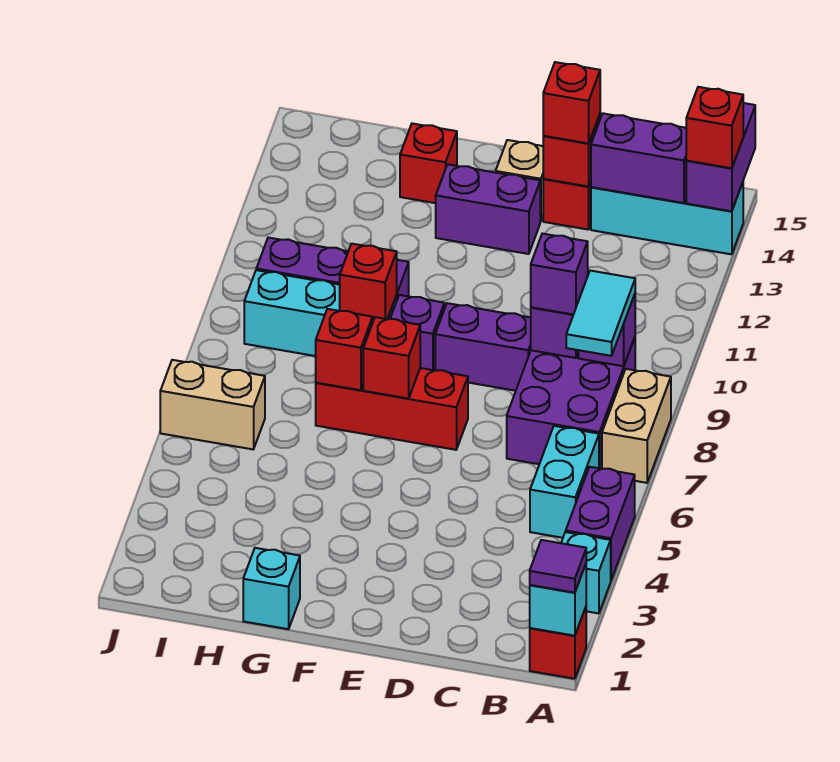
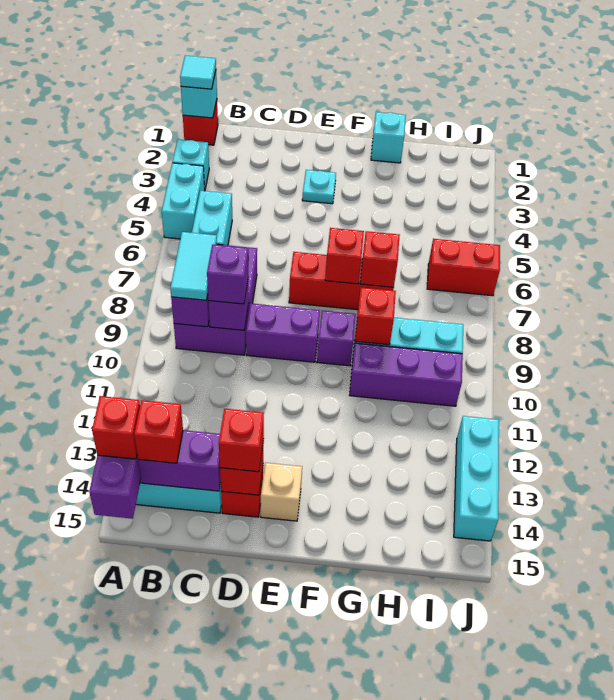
purple 1x1 tile [530,540,586,593] -> cyan 1x1 tile [180,55,216,89]
purple 1x2 brick [566,467,635,580] -> cyan 1x2 brick [162,163,205,239]
tan 1x2 brick [602,369,671,483] -> none
none -> cyan 1x1 plate [302,170,336,204]
purple 1x2 brick [436,164,540,254] -> none
red 1x1 brick [400,124,457,203] -> red 1x1 brick moved to [134,400,183,463]
tan 1x2 brick [160,360,265,449] -> red 1x2 brick [427,239,500,296]
none -> cyan 1x3 brick [454,416,499,541]

